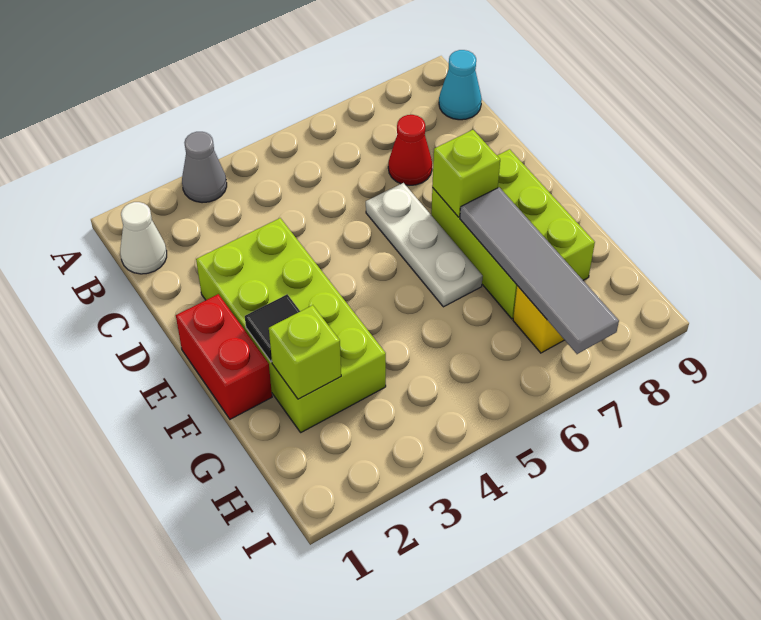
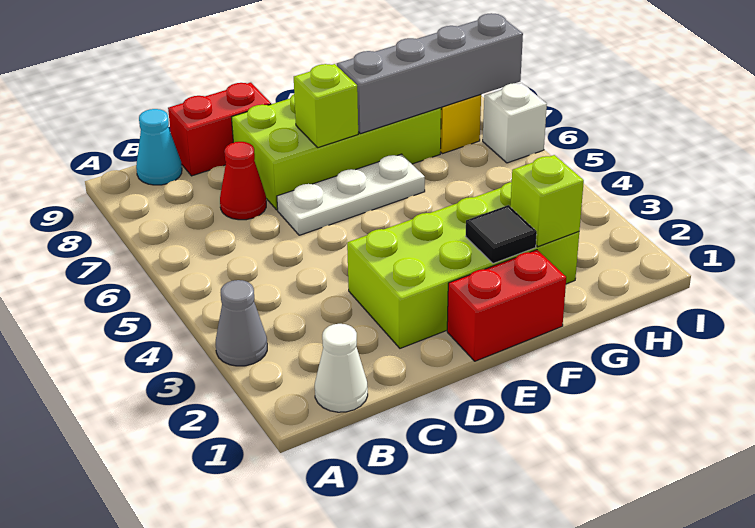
none -> red 1x2 brick [168,83,271,176]
lime 2x3 brick [431,149,595,319] -> lime 2x4 brick [231,95,441,210]
grey 1x4 tile [460,187,619,354] -> grey 1x4 brick [337,13,523,134]
none -> white 1x1 brick [483,83,547,163]

